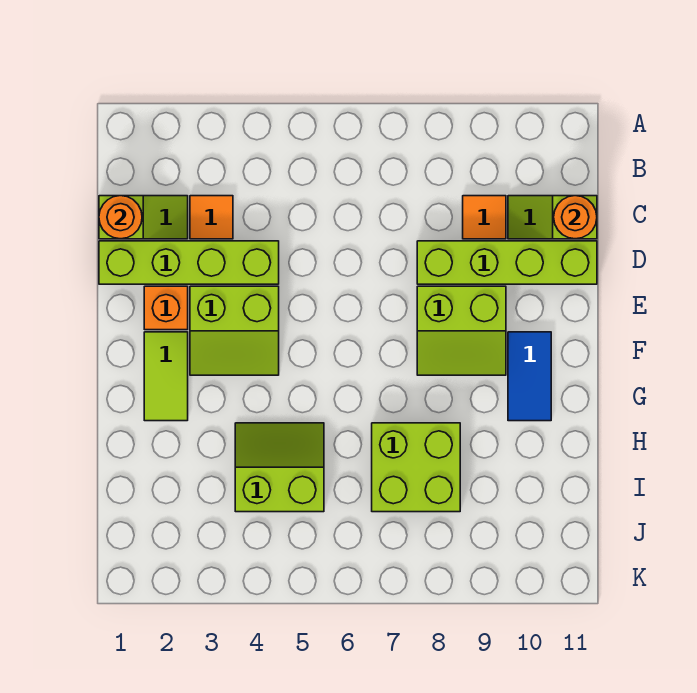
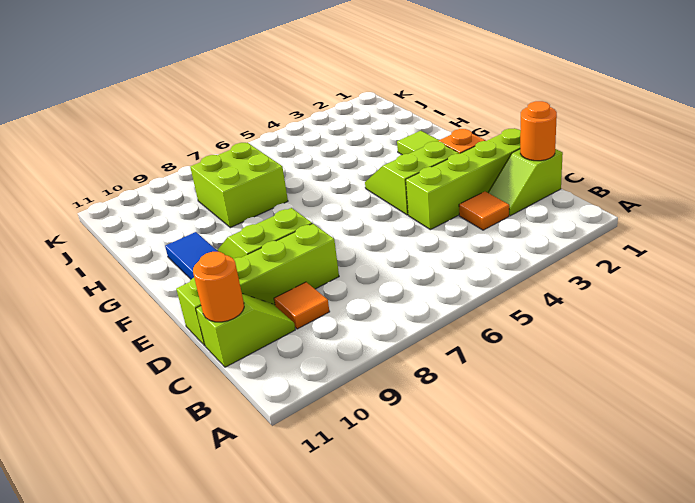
lime 2x2 slope [235,423,324,512] -> none

